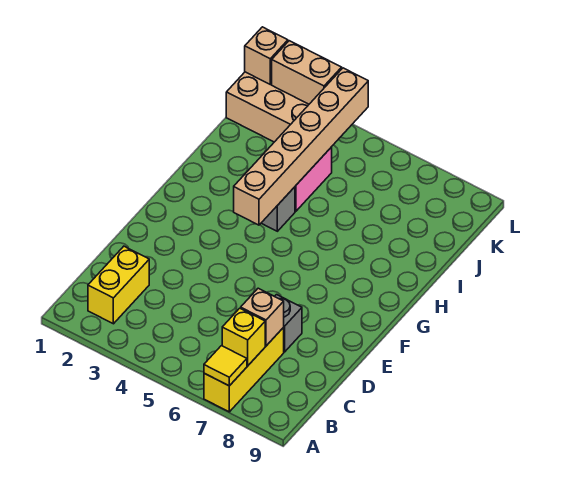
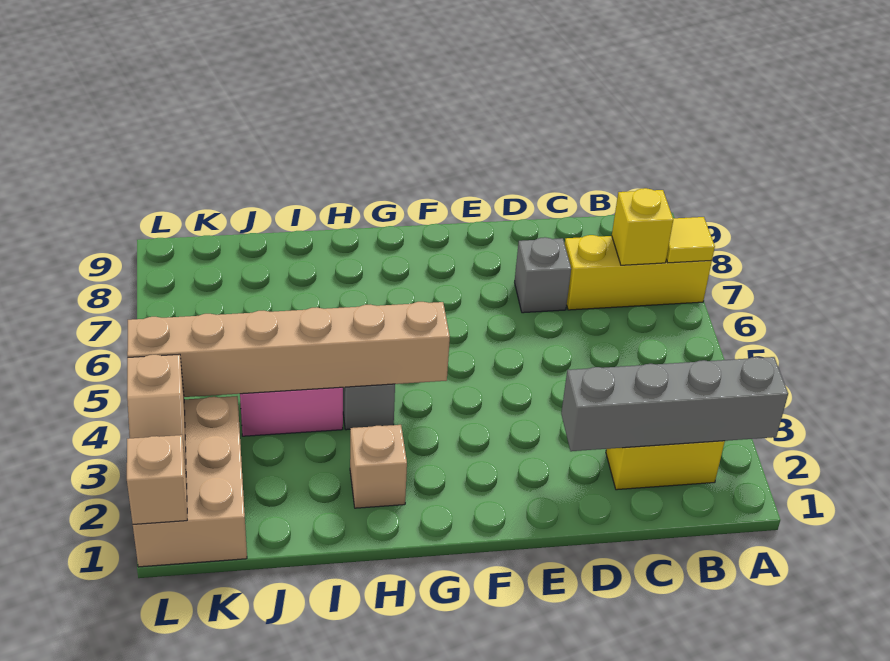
none -> grey 1x4 brick [561,357,788,451]
tan 1x1 brick [241,288,284,346] -> tan 1x1 brick moved to [350,425,407,508]
tan 1x2 brick [272,41,342,104] -> tan 1x2 slope [127,354,186,470]

